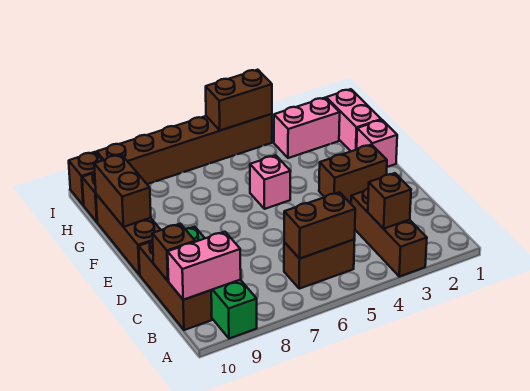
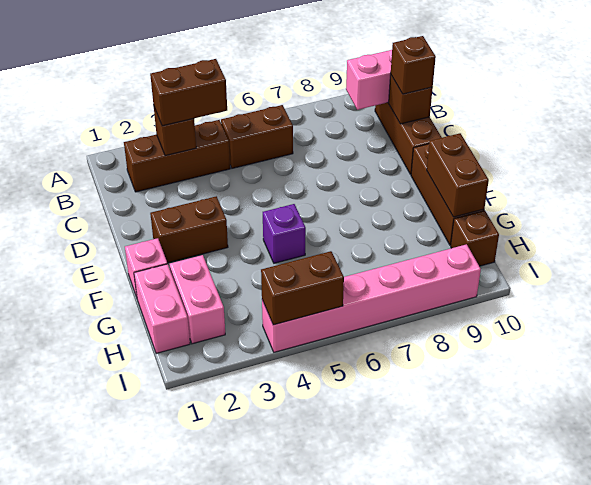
brown 1x3 brick [351,188,427,277] -> brown 1x3 brick turned to [124,120,230,192]
green 1x4 brick [186,227,257,339] -> none
brown 1x2 brick [284,192,355,259] -> brown 1x2 brick moved to [150,59,227,126]
pink 1x1 brick [250,155,290,209] -> purple 1x1 brick [263,204,306,263]
pink 1x2 brick [274,98,340,158] -> pink 1x2 brick turned to [170,255,225,344]
brown 1x6 brick [97,114,272,184] -> pink 1x6 brick [262,244,481,352]
brown 1x1 brick [69,152,102,205] -> brown 1x1 brick moved to [391,36,436,94]

